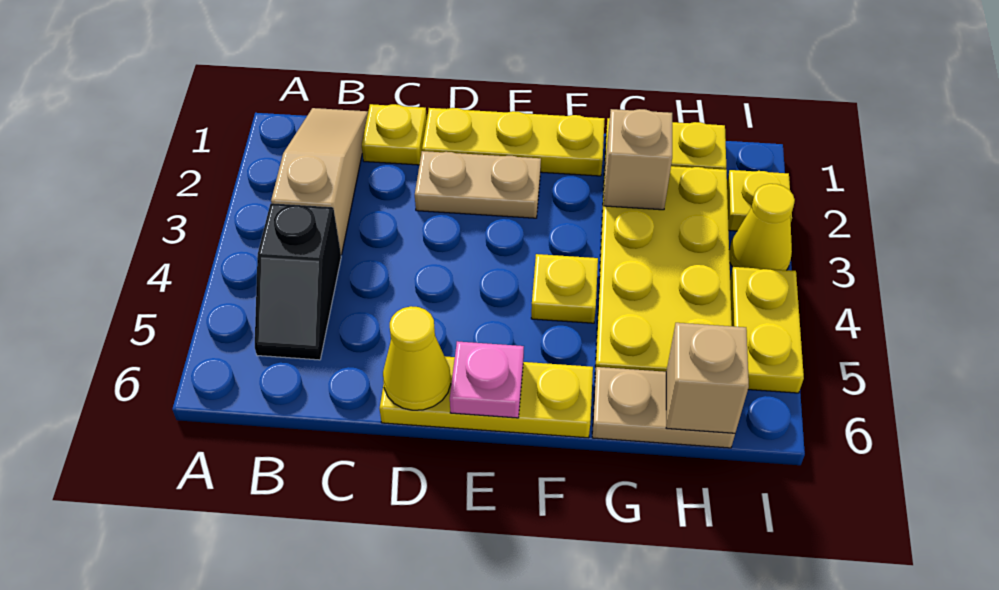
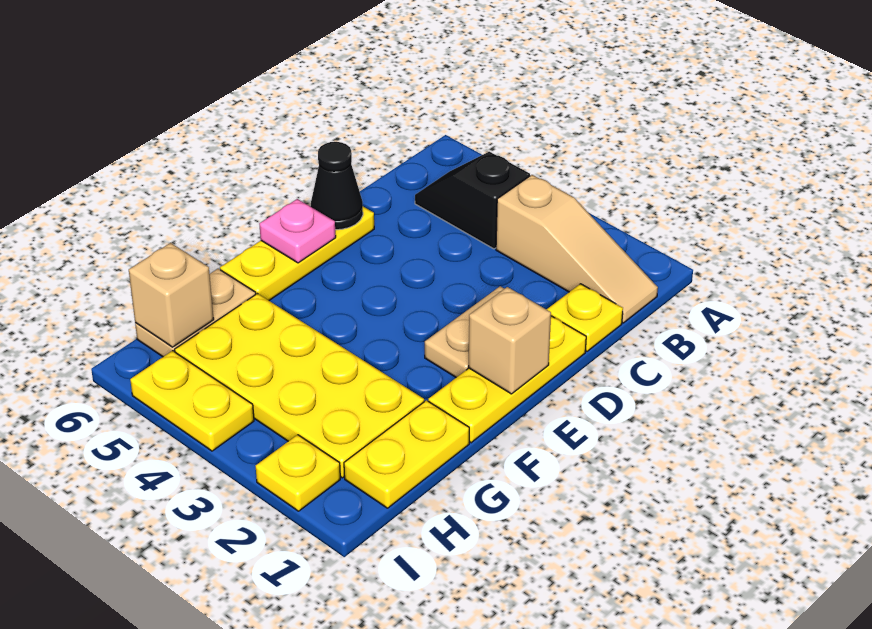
yellow 1x1 cone [383,306,451,410] -> black 1x1 cone [311,142,363,230]
yellow 1x1 plate [531,254,598,323] -> none
tan 1x1 brick [604,109,672,210] -> tan 1x1 brick moved to [469,287,551,394]
yellow 1x1 cone [729,184,795,270] -> none

